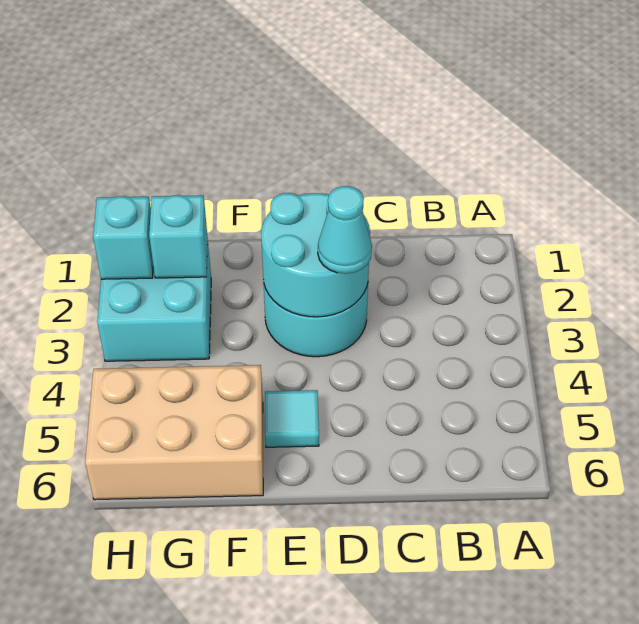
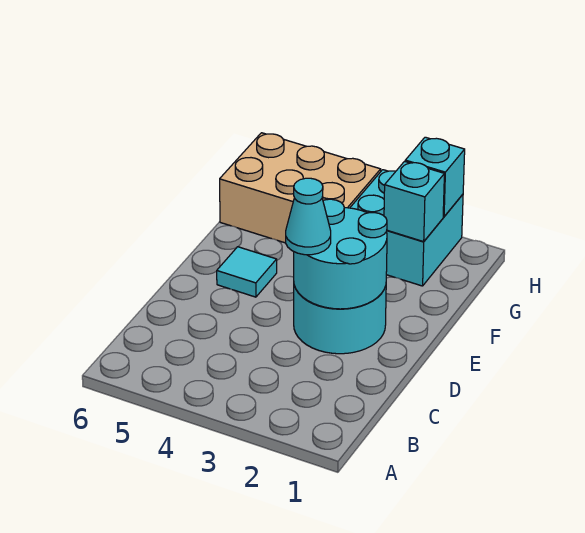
tan 2x3 brick [85,365,263,500] -> tan 2x3 brick turned to [220,133,381,243]

